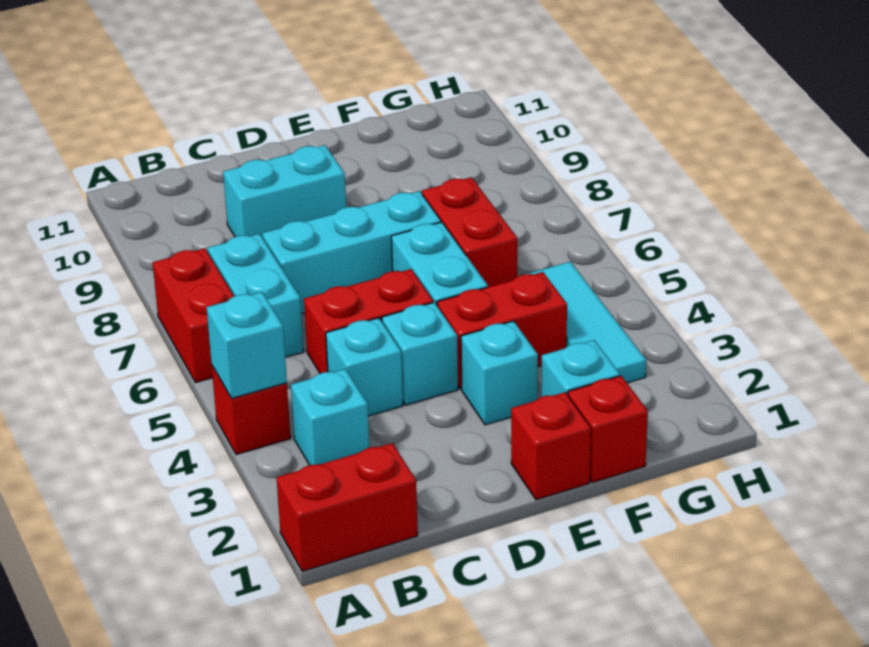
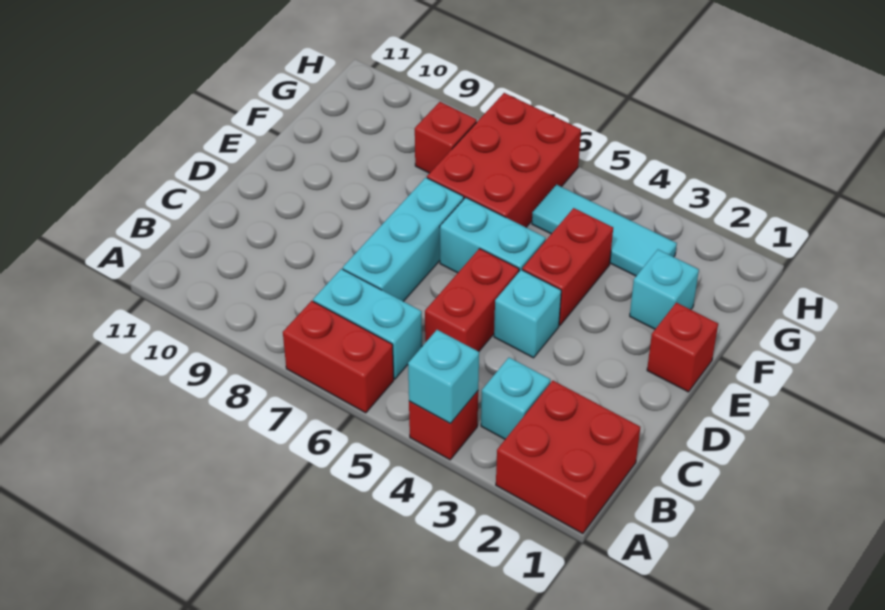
red 1x2 brick [277,443,418,571] -> red 2x2 brick [496,381,640,534]
cyan 1x1 brick [326,318,403,416] -> none
cyan 1x2 brick [223,145,346,238] -> none
cyan 1x1 brick [461,321,538,425] -> none
red 1x1 brick [568,376,648,482] -> red 1x1 brick moved to [415,102,477,173]
red 1x2 brick [422,177,517,287] -> red 2x3 brick [427,93,581,227]

